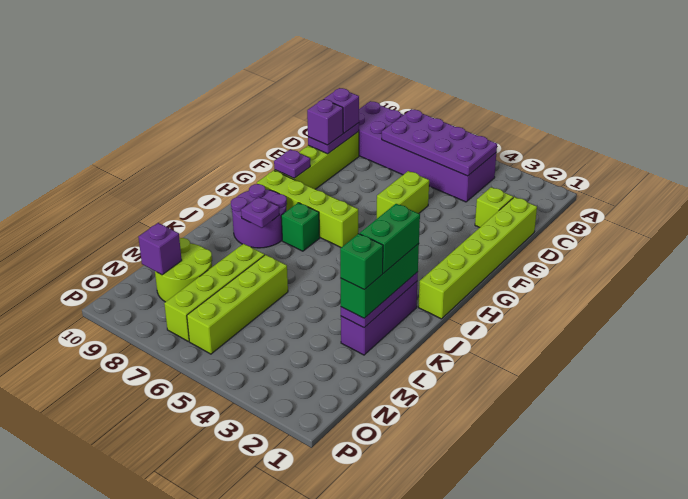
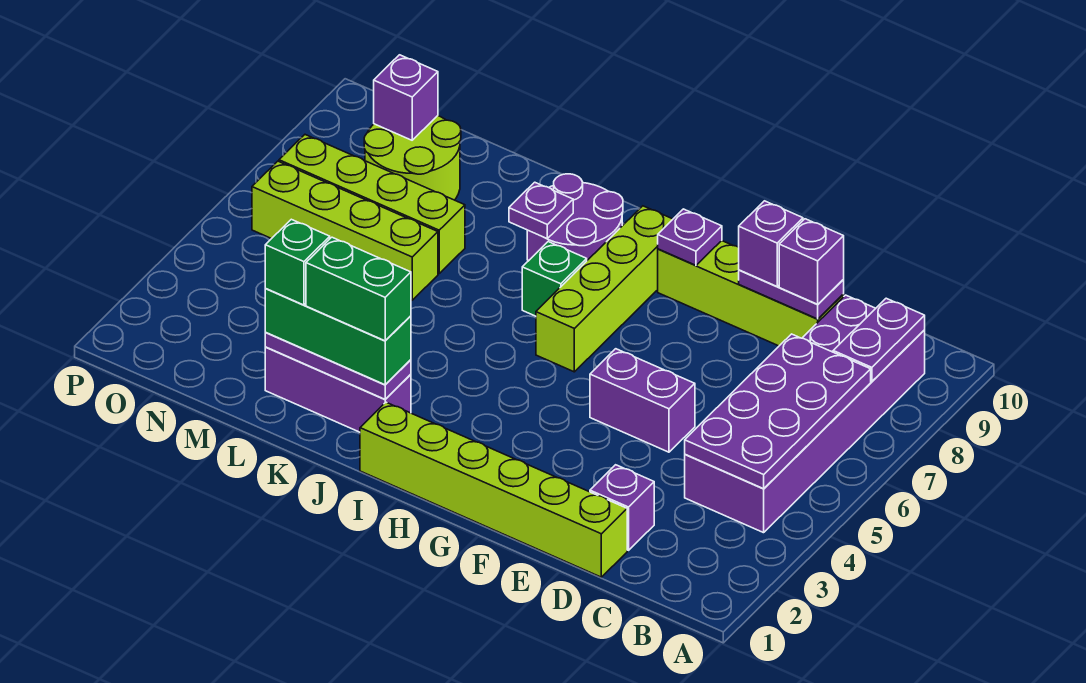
none -> purple 1x2 plate [833,298,925,382]
lime 1x1 brick [475,187,513,228] -> purple 1x1 brick [590,465,654,550]
lime 1x2 brick [377,171,429,218] -> purple 1x2 brick [590,349,695,452]

